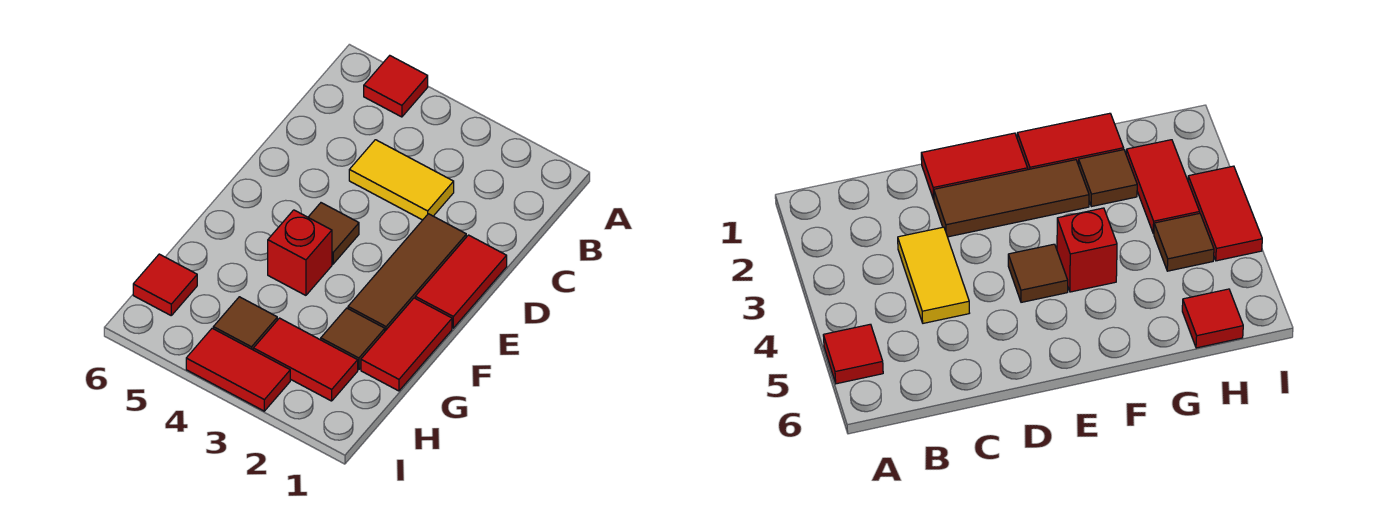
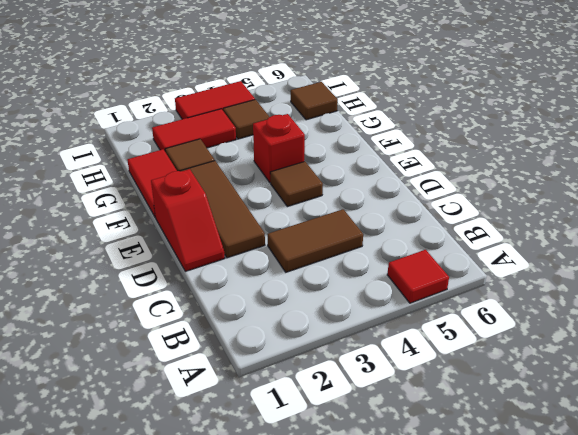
yellow 1x2 tile [349,140,454,220] -> brown 1x2 tile [268,209,363,272]
red 1x2 tile [415,235,507,328] -> red 1x2 slope [151,169,225,271]
red 1x1 tile [133,254,197,315] -> brown 1x1 tile [291,82,338,120]

